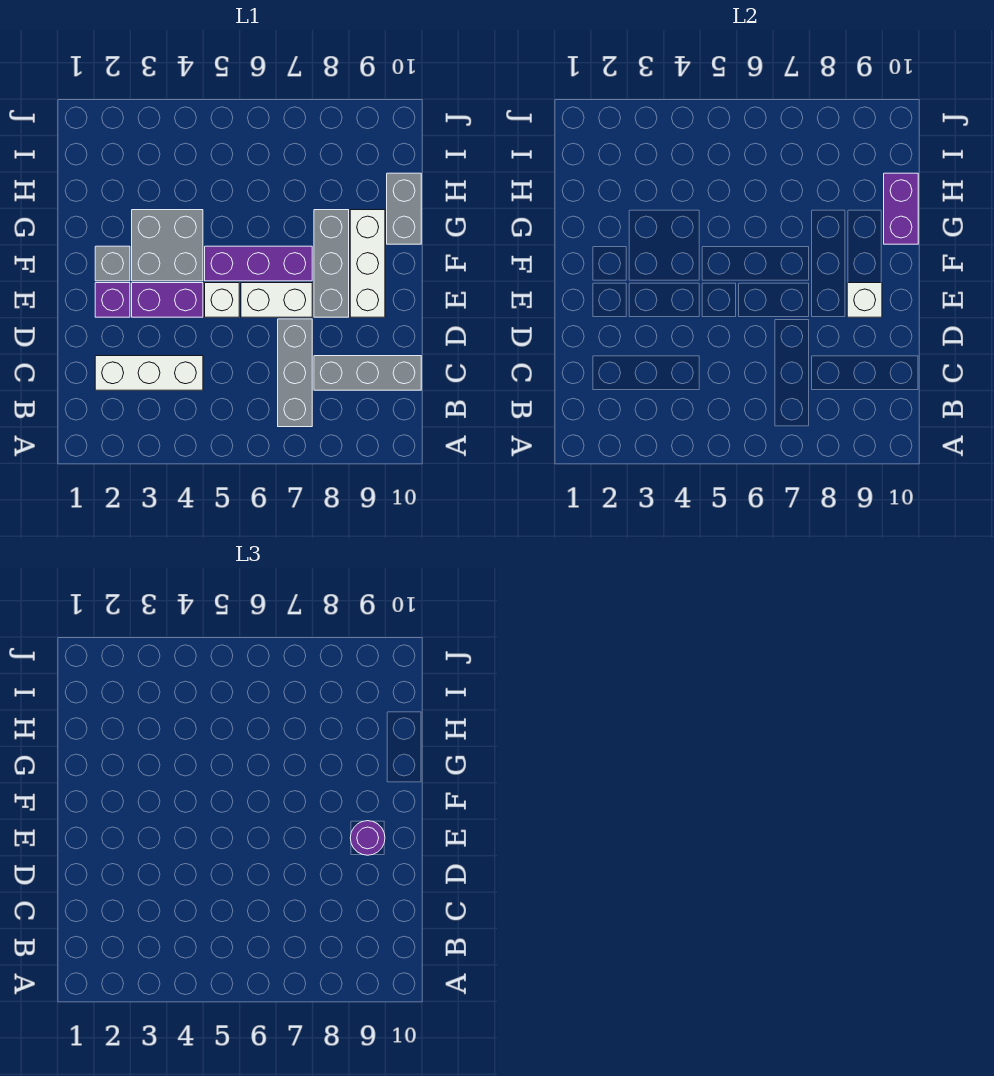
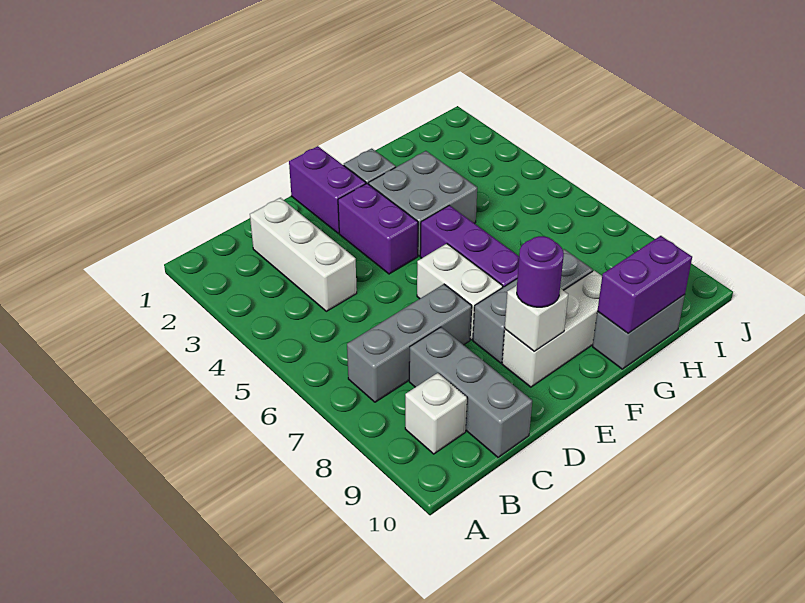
purple 1x1 brick [95,283,130,317] -> purple 1x2 brick [289,146,366,233]
white 1x1 brick [205,283,239,317] -> white 1x1 brick moved to [405,373,467,454]

